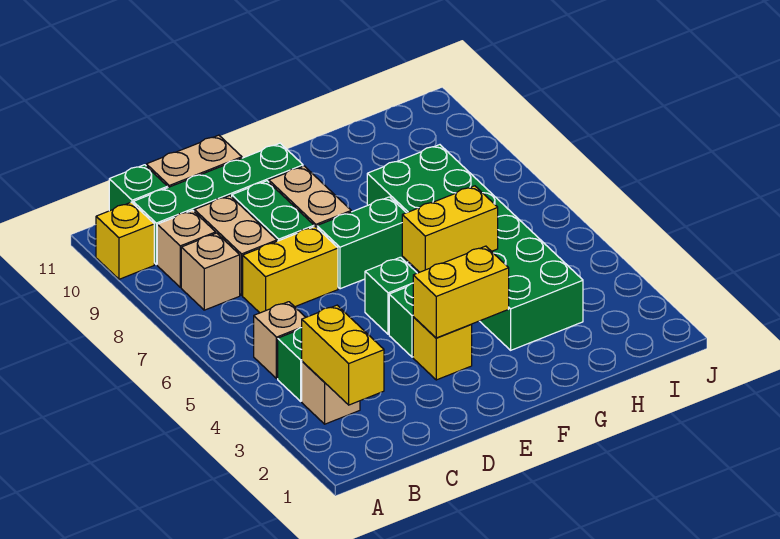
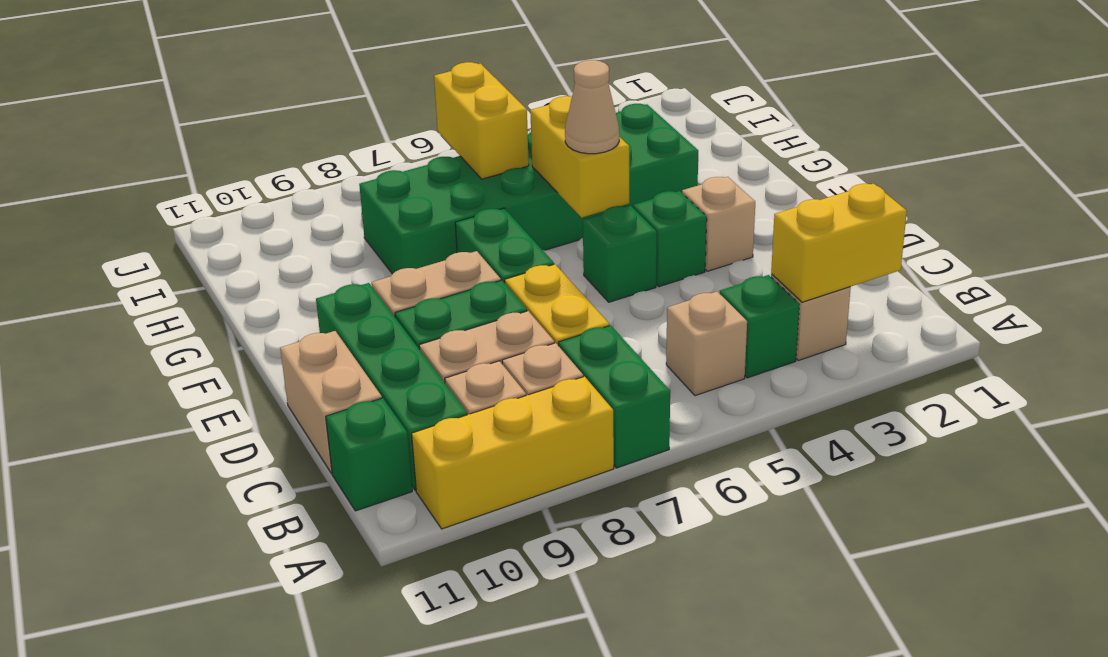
none -> green 1x2 brick [558,325,670,468]
yellow 1x1 brick [96,202,154,279] -> yellow 1x3 brick [412,377,614,529]
yellow 1x1 brick [413,317,472,380] -> tan 1x1 brick [682,177,755,271]
yellow 1x2 brick [413,246,509,338] -> yellow 1x2 brick moved to [434,62,529,179]
none -> tan 1x1 cone [565,60,619,154]

